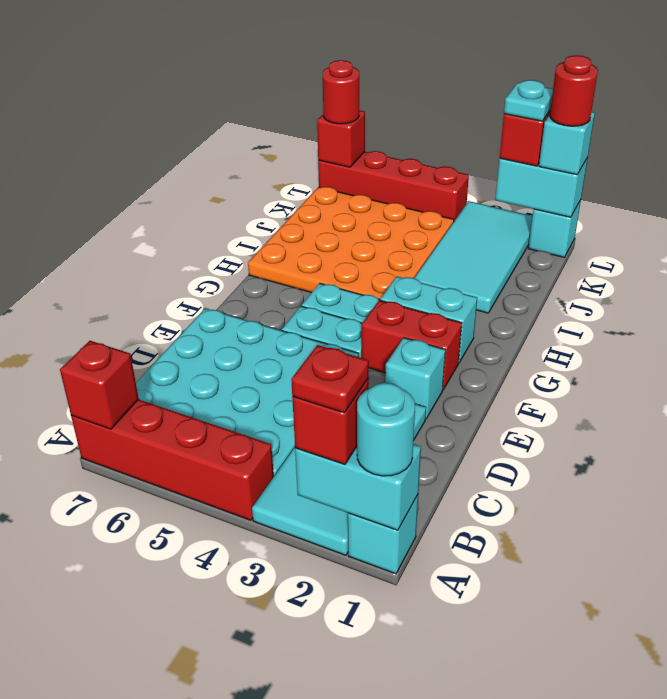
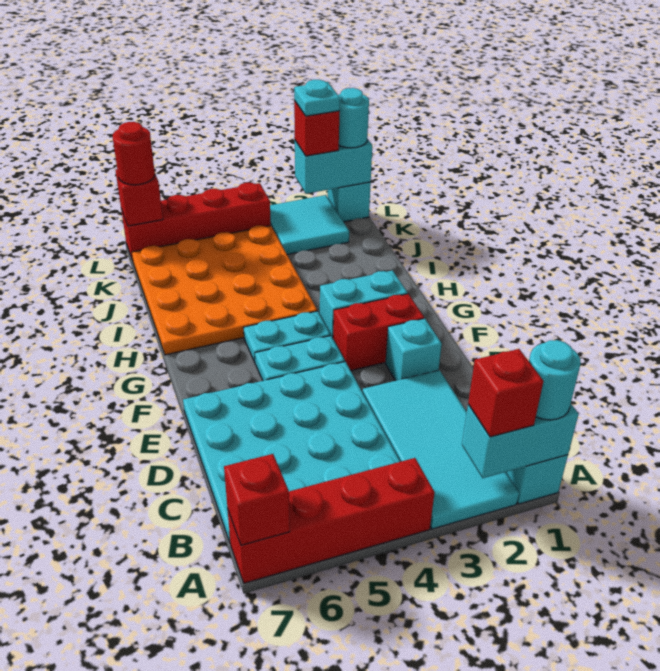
red 1x1 plate [291,345,369,413] -> none
cyan 2x4 tile [415,201,532,313] -> cyan 2x2 tile [270,195,349,255]
cyan 1x1 brick [539,112,595,175] -> cyan 1x1 round brick [338,88,369,148]
red 1x1 round brick [550,55,598,126] -> none

